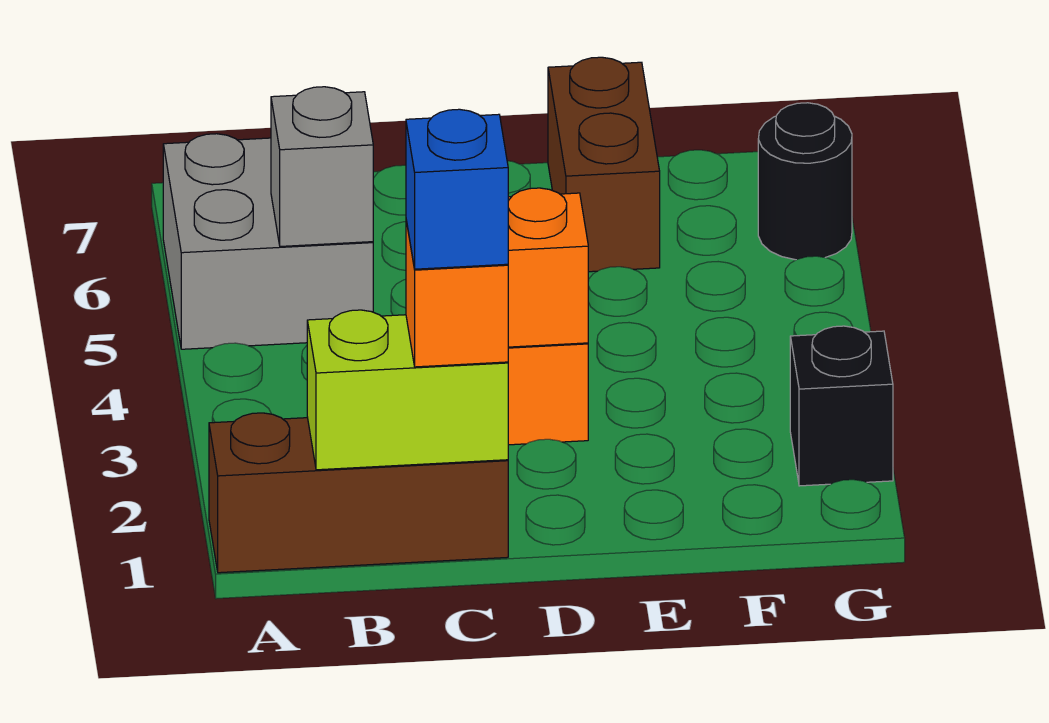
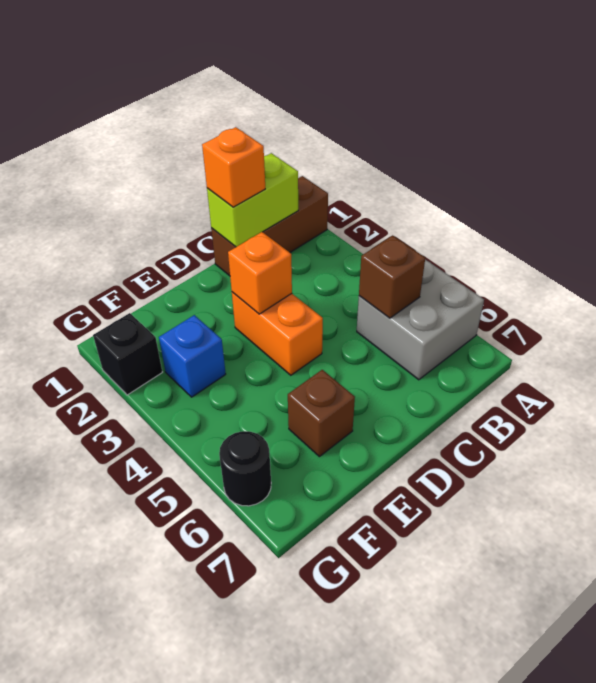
grey 1x1 brick [271,87,373,246] -> brown 1x1 brick [359,235,425,318]
blue 1x1 brick [406,109,508,269] -> blue 1x1 brick moved to [159,315,226,397]
brown 1x2 brick [548,57,660,272] -> brown 1x1 brick [288,370,355,457]

